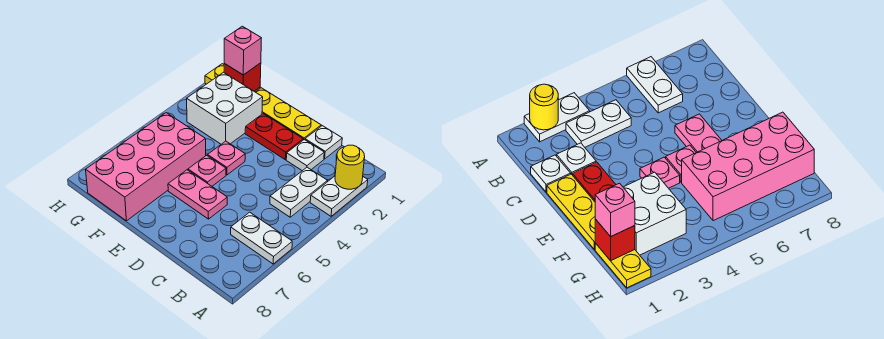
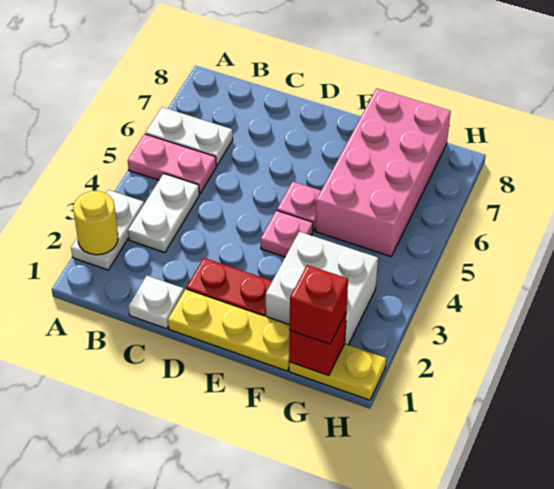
white 1x1 plate [286,140,324,171] -> none
pink 1x2 plate [168,170,227,219] -> pink 1x2 plate moved to [128,134,216,194]
pink 1x1 brick [224,26,261,75] -> red 1x1 brick [290,265,348,344]

